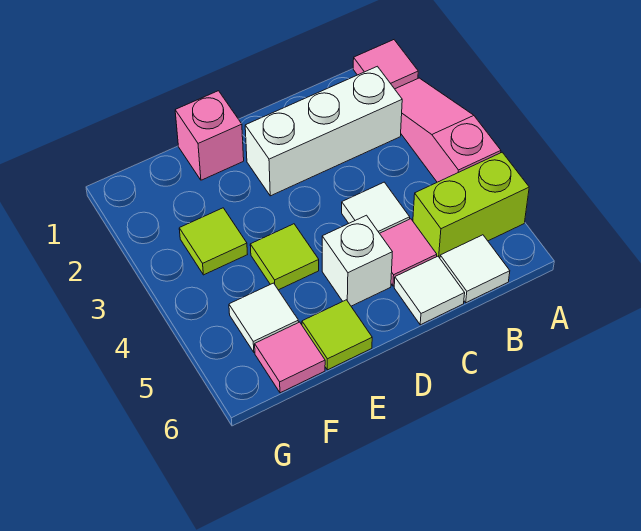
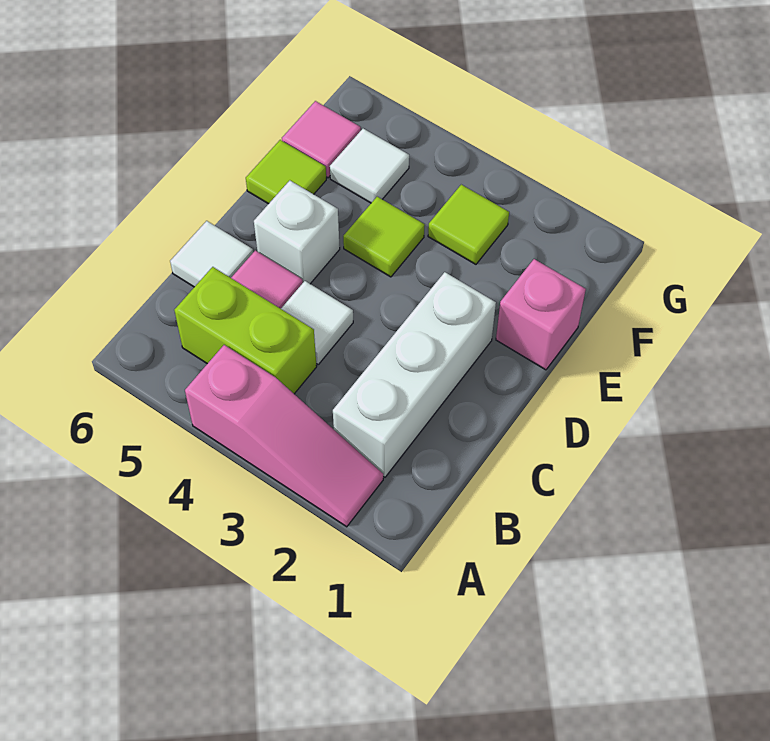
pink 1x1 tile [353,40,418,89] -> none
lime 1x2 brick [413,152,529,258] -> lime 1x2 brick turned to [174,267,317,394]
white 1x1 tile [440,235,510,303] -> none

